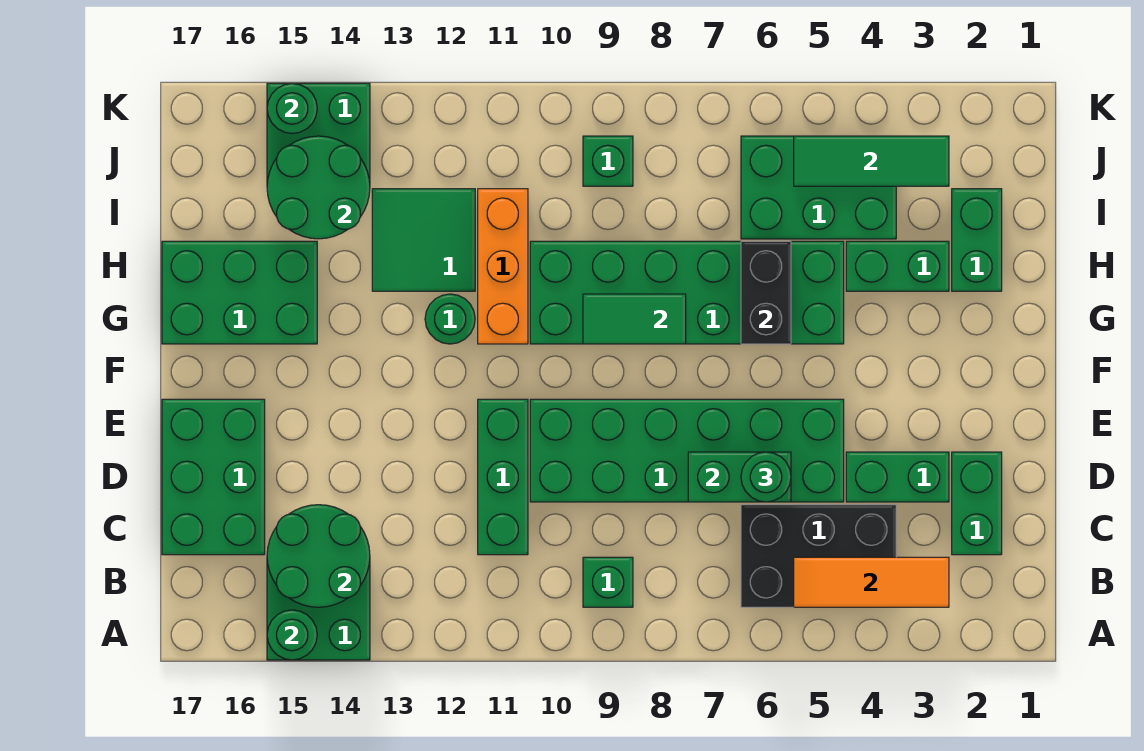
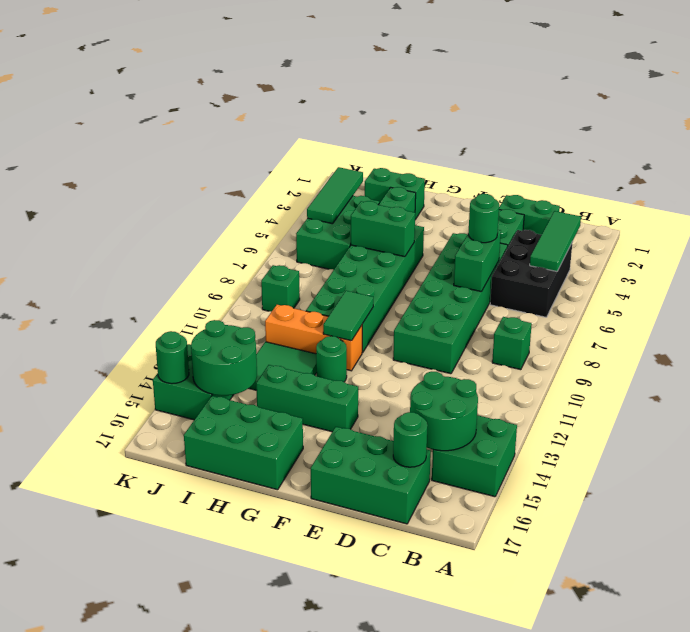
green 1x1 round brick [267,610,317,660] -> green 1x1 round brick moved to [393,412,428,467]
orange 1x3 tile [794,557,949,607] -> green 1x3 tile [530,211,581,271]
green 1x3 brick [478,399,528,555] -> green 1x3 brick moved to [256,365,358,432]
black 1x2 brick [741,241,791,344] -> green 1x2 brick [351,201,415,257]
green 1x2 tile [583,294,686,344] -> green 1x2 tile moved to [323,291,373,341]
green 2x3 brick [162,241,317,344] -> green 2x3 brick turned to [184,396,303,490]

